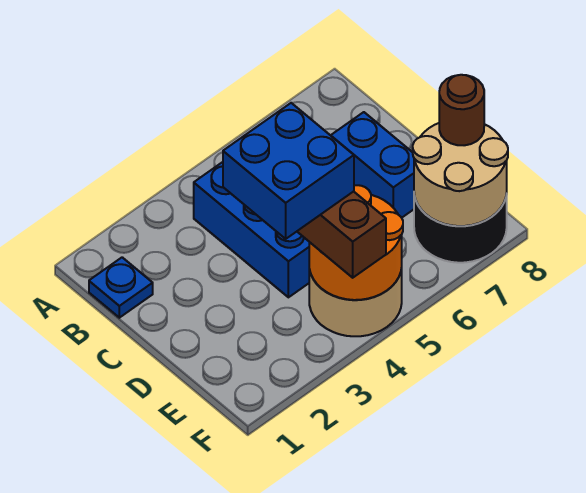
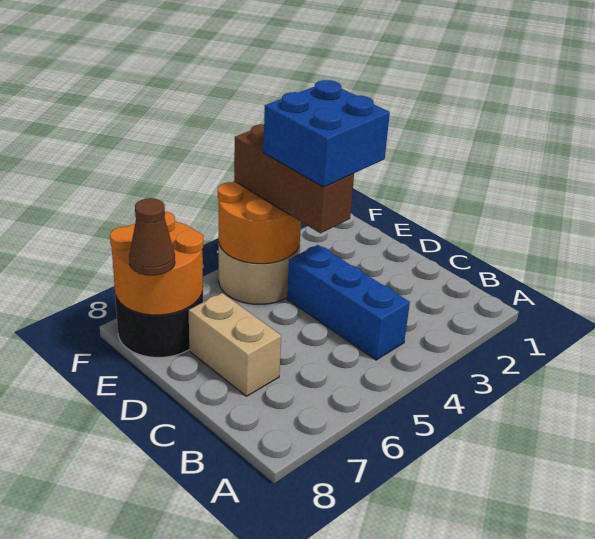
blue 1x1 plate [89,257,153,318] -> none
blue 1x2 brick [331,112,414,218] -> tan 1x2 brick [189,293,281,396]
tan 2x2 round brick [413,123,508,226] -> orange 2x2 round brick [110,211,203,315]
brown 1x1 round brick [439,75,484,145] -> brown 1x1 cone [129,198,175,276]

